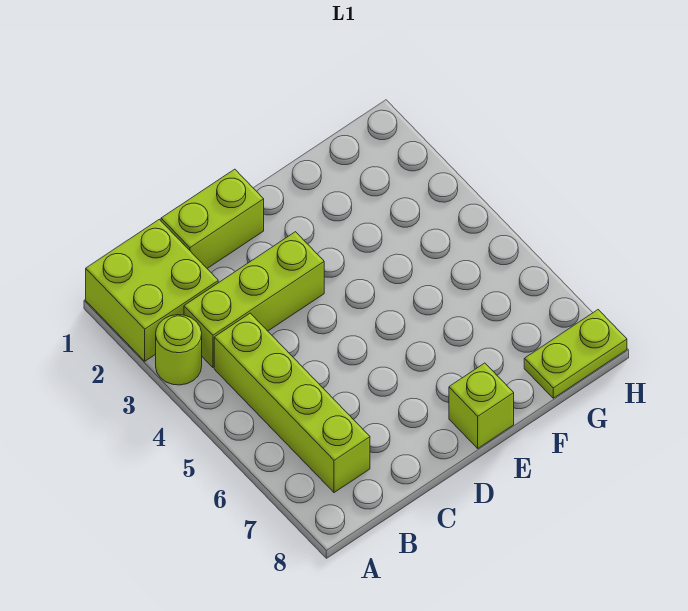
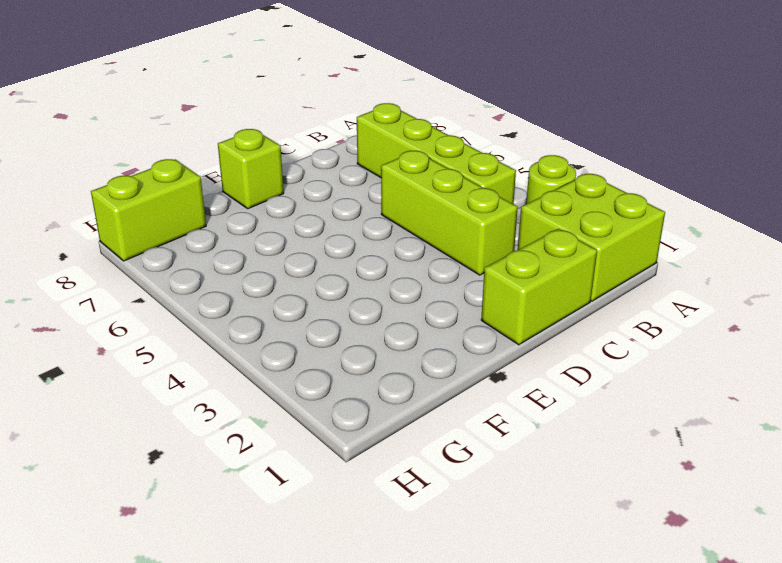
lime 1x3 brick [184,232,324,367] -> lime 1x3 brick turned to [381,151,518,275]
lime 1x2 plate [524,310,627,398] -> lime 1x2 brick [91,159,206,261]

